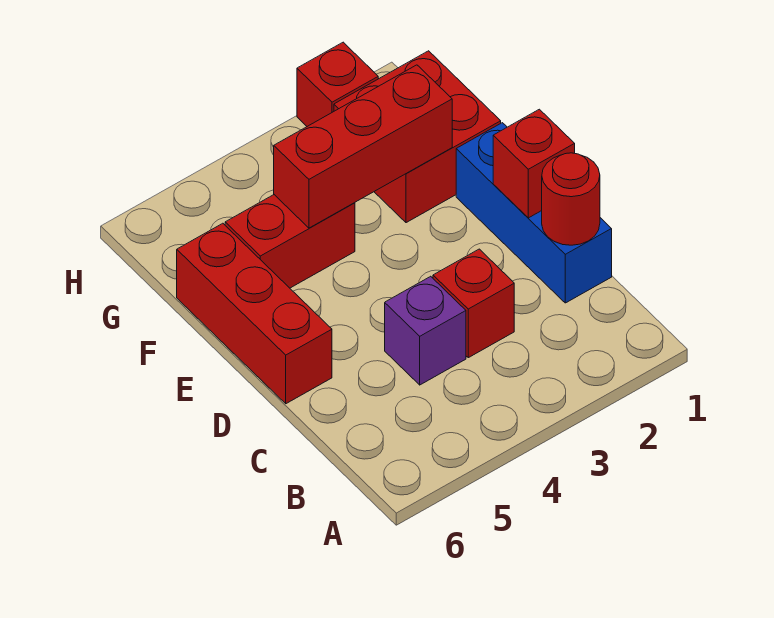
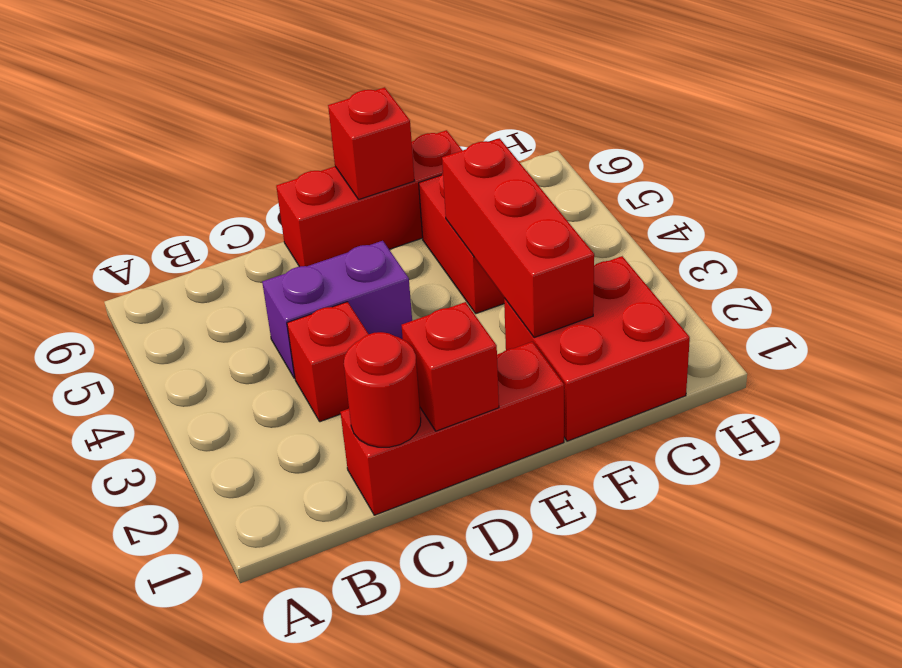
blue 1x3 brick [456,123,612,303] -> red 1x3 brick [340,342,564,515]
purple 1x1 brick [385,276,466,385] -> purple 1x2 brick [262,241,412,378]
red 1x1 brick [297,42,378,126] -> red 1x1 brick moved to [328,87,414,199]

